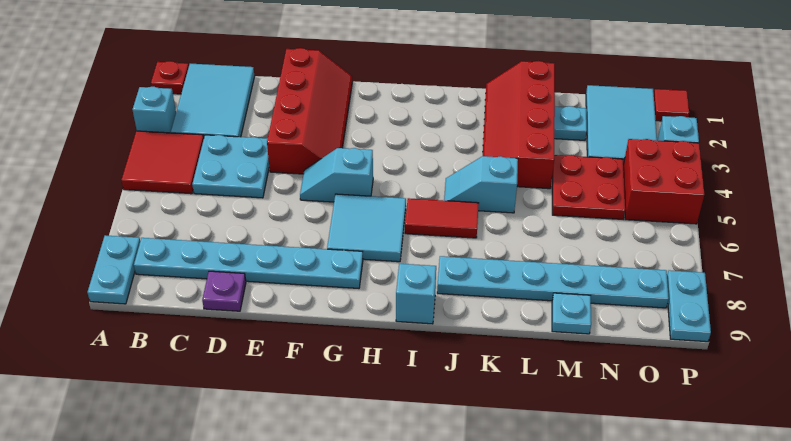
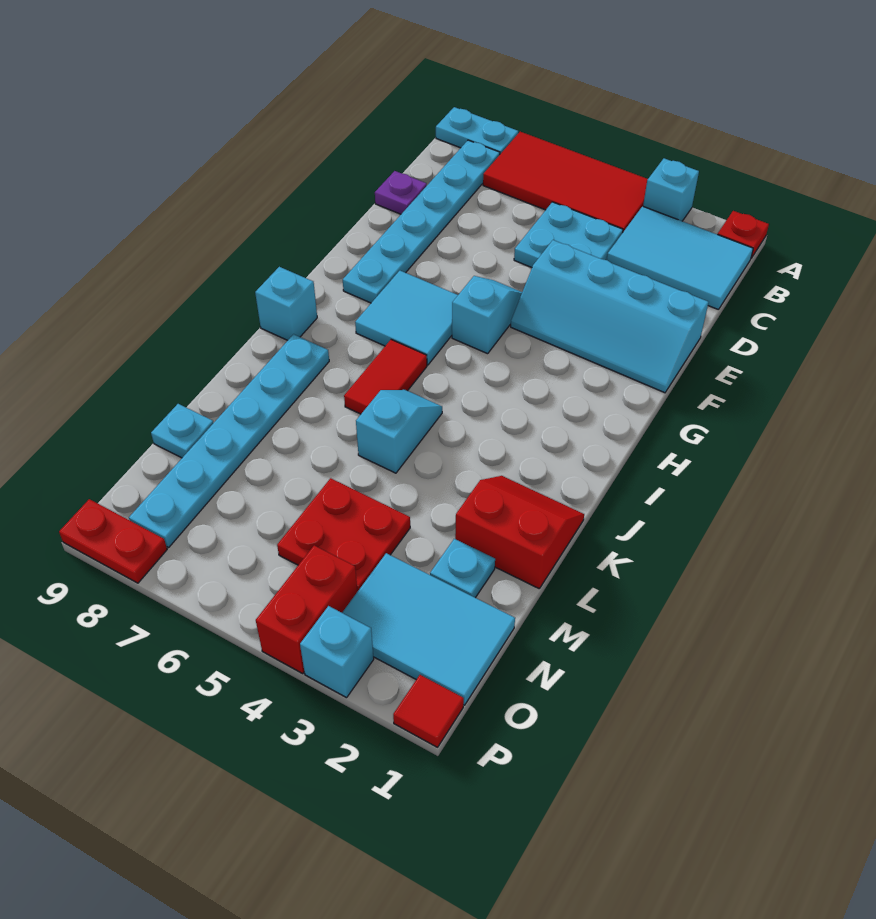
red 2x2 tile [121,131,204,194] -> red 2x4 tile [483,132,648,232]
red 2x4 slope [267,48,353,174] -> cyan 2x4 slope [511,240,709,393]
red 2x4 slope [483,61,555,189] -> red 2x2 slope [455,476,584,588]
red 2x2 brick [623,139,705,224] -> red 1x2 brick [256,545,357,674]
cyan 1x2 plate [667,270,711,342] -> red 1x2 plate [59,499,167,583]

